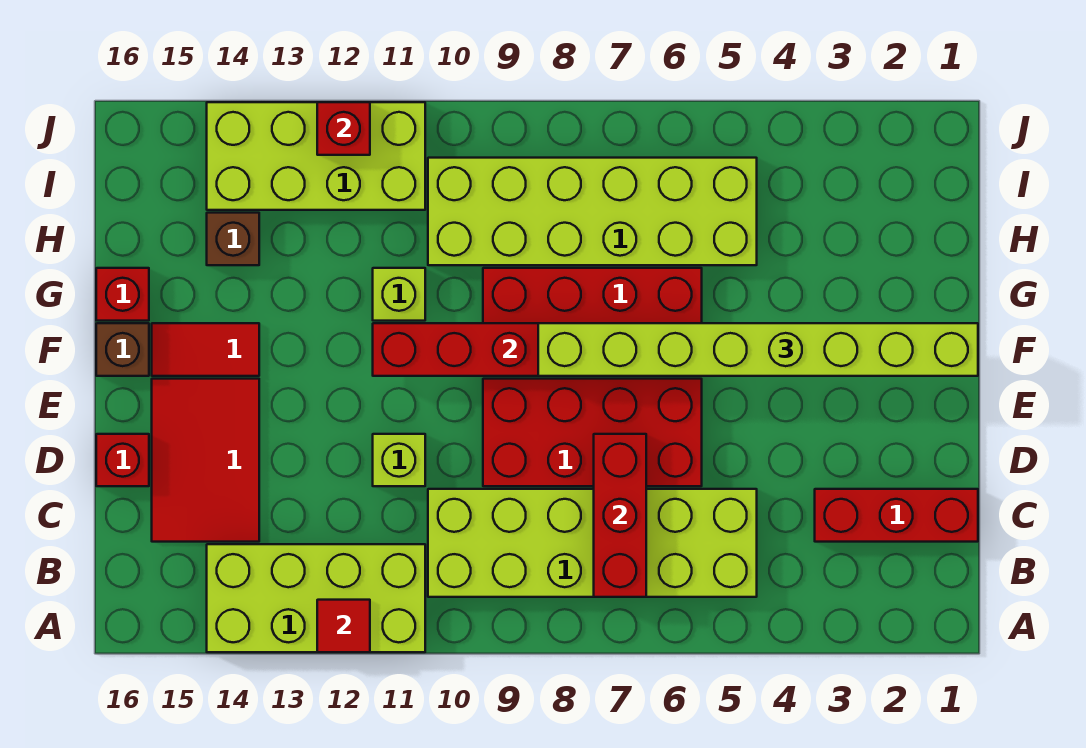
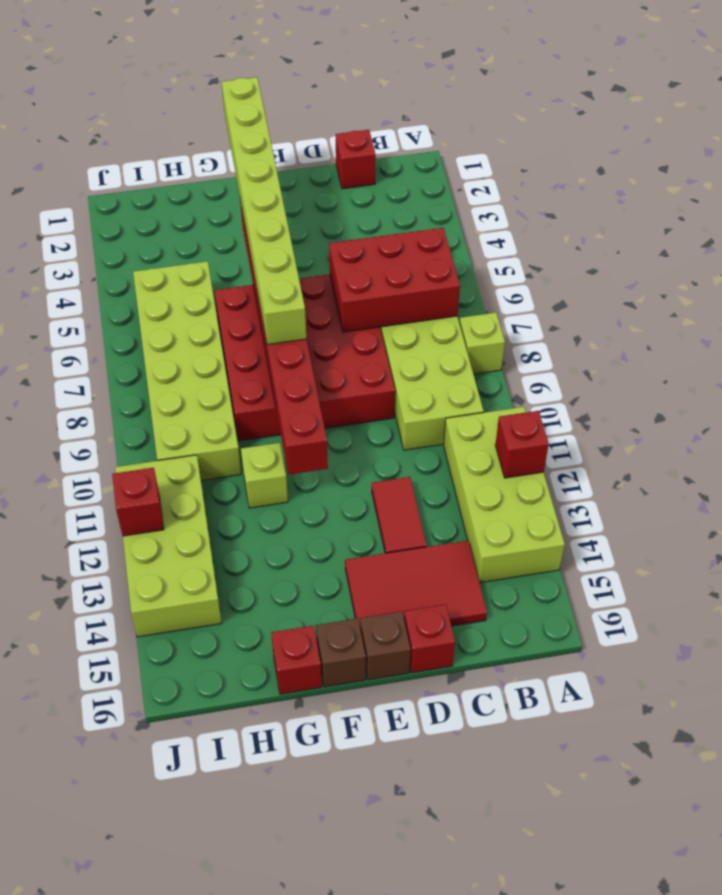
red 1x1 tile [317,600,370,652] -> red 1x1 brick [495,411,549,478]
red 1x3 brick [594,434,646,597] -> red 2x3 brick [329,228,460,332]
red 1x3 brick [815,489,978,542] -> red 1x1 brick [336,130,376,189]
lime 1x1 brick [373,434,425,486] -> lime 1x1 brick moved to [459,313,505,374]
red 1x2 tile [152,323,259,376] -> red 1x2 tile moved to [372,477,427,553]
brown 1x1 brick [207,213,259,265] -> brown 1x1 brick moved to [360,611,411,680]

